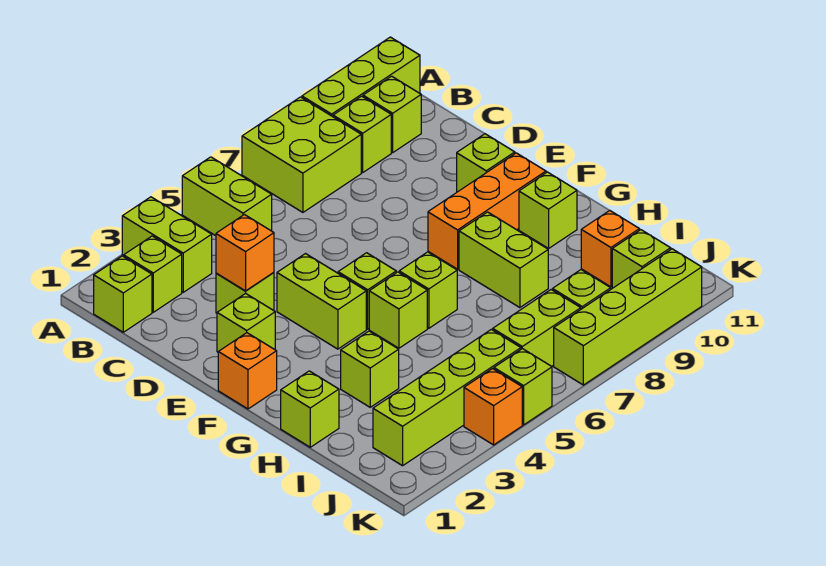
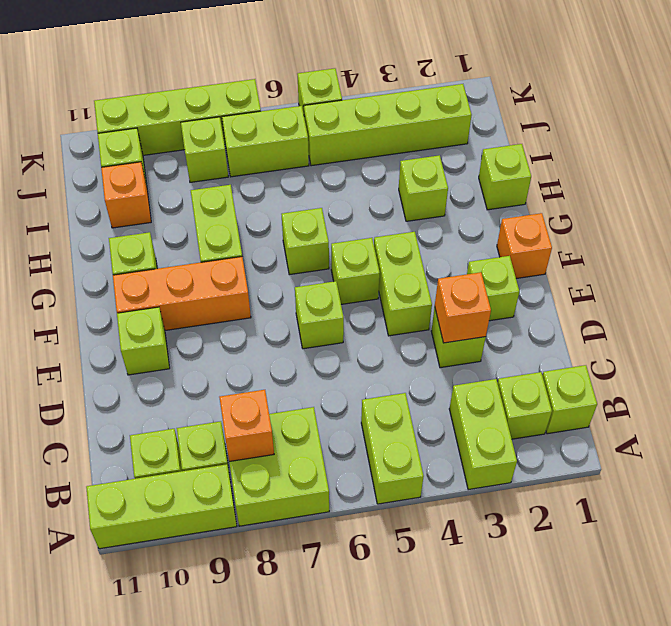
lime 1x1 brick [369,272,427,348] -> lime 1x1 brick moved to [295,281,344,349]
orange 1x1 brick [464,369,522,445] -> orange 1x1 brick moved to [219,390,274,462]

